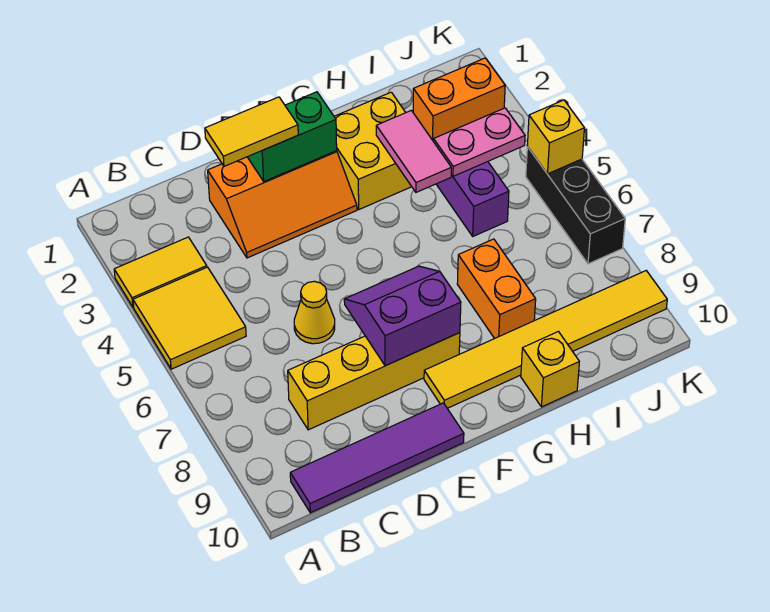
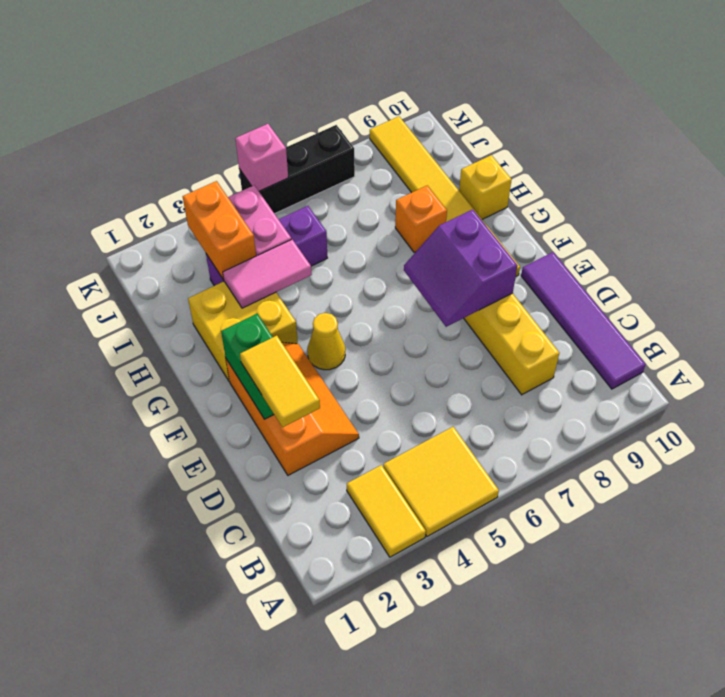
yellow 1x1 cone [294,281,335,344] -> yellow 1x1 cone moved to [307,313,345,370]
orange 1x2 brick [457,239,536,339] -> orange 1x1 brick [395,185,447,253]
yellow 1x1 brick [527,100,584,174] -> pink 1x1 brick [235,124,288,191]

